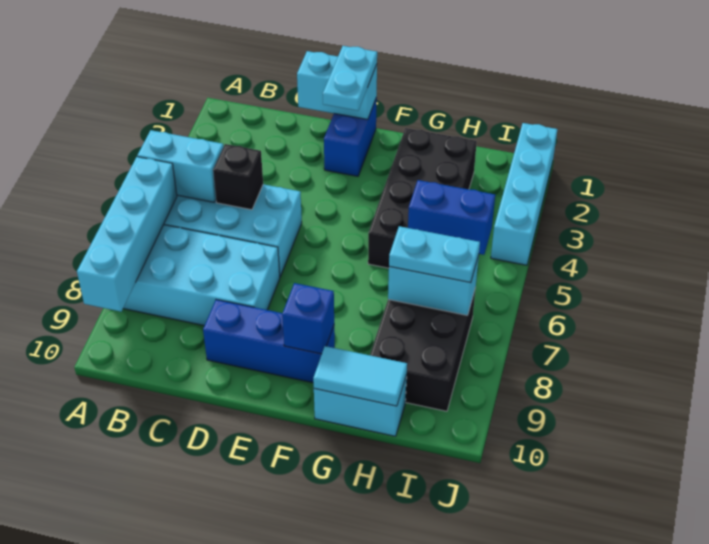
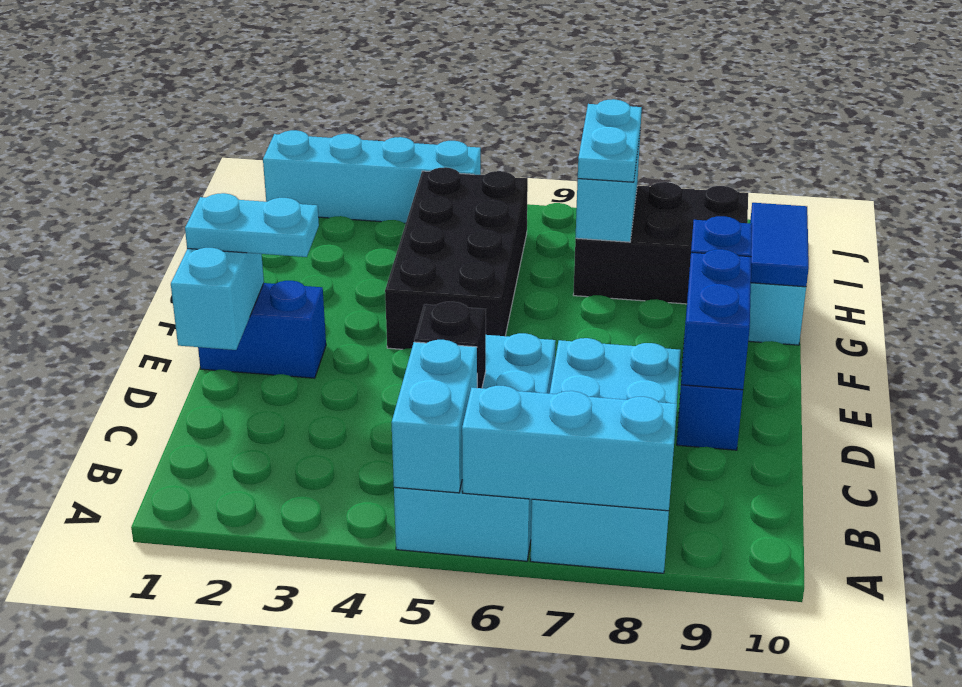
cyan 1x4 brick [77,157,177,312] -> cyan 1x3 brick [462,386,677,511]
black 2x4 brick [368,128,477,268] -> black 2x4 brick turned to [385,167,528,349]
cyan 1x2 tile [313,346,407,406] -> blue 1x2 tile [750,203,809,287]
blue 1x2 brick [408,180,495,255] -> blue 1x2 brick moved to [681,249,751,390]

